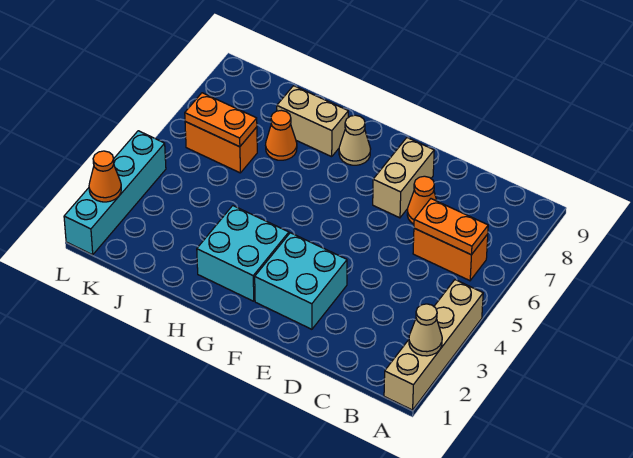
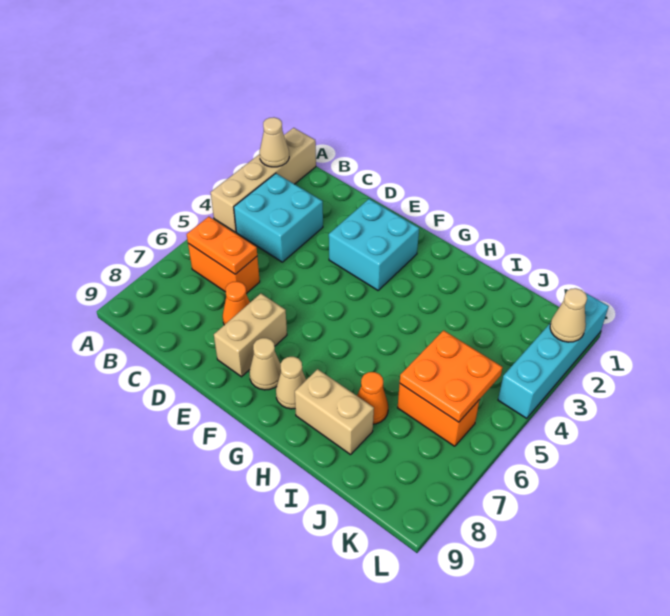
none -> tan 1x1 cone [249,338,281,390]
cyan 2x2 brick [197,206,289,301] -> cyan 2x2 brick moved to [234,173,323,262]
orange 1x2 plate [185,93,257,147] -> orange 2x2 plate [400,330,502,422]
orange 1x1 cone [89,151,121,202] -> tan 1x1 cone [550,288,587,342]

